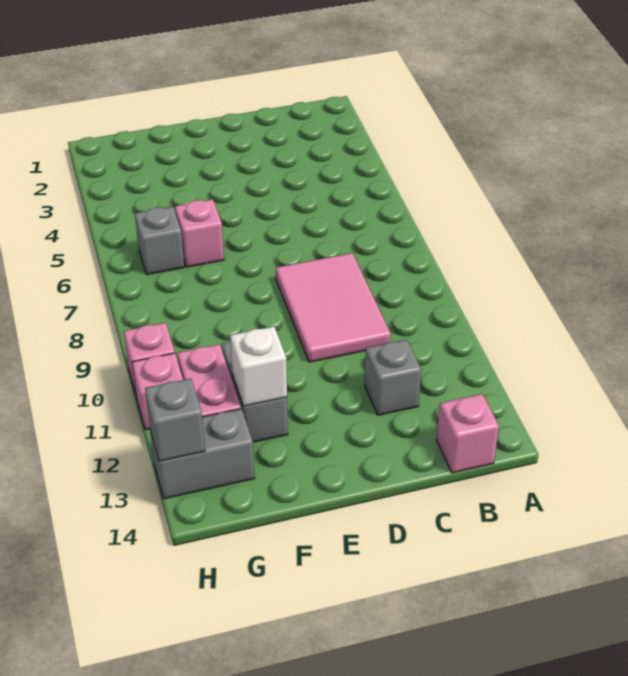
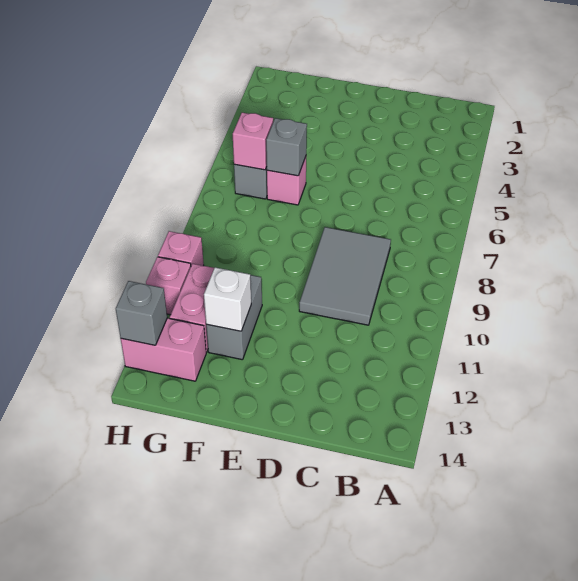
pink 1x1 brick [437,394,499,473] -> pink 1x1 brick moved to [233,113,273,170]
pink 2x3 tile [276,253,391,362] -> grey 2x3 tile [299,227,391,325]
grey 1x1 brick [365,340,421,415] -> grey 1x1 brick moved to [266,118,307,176]
grey 1x2 brick [150,409,255,499] -> pink 1x2 brick [121,318,206,381]

